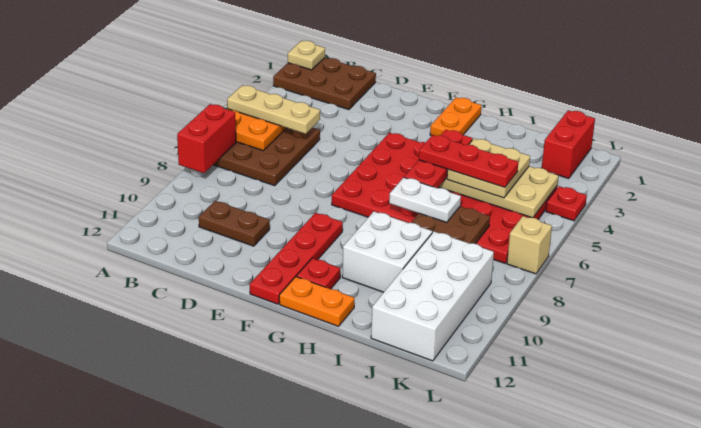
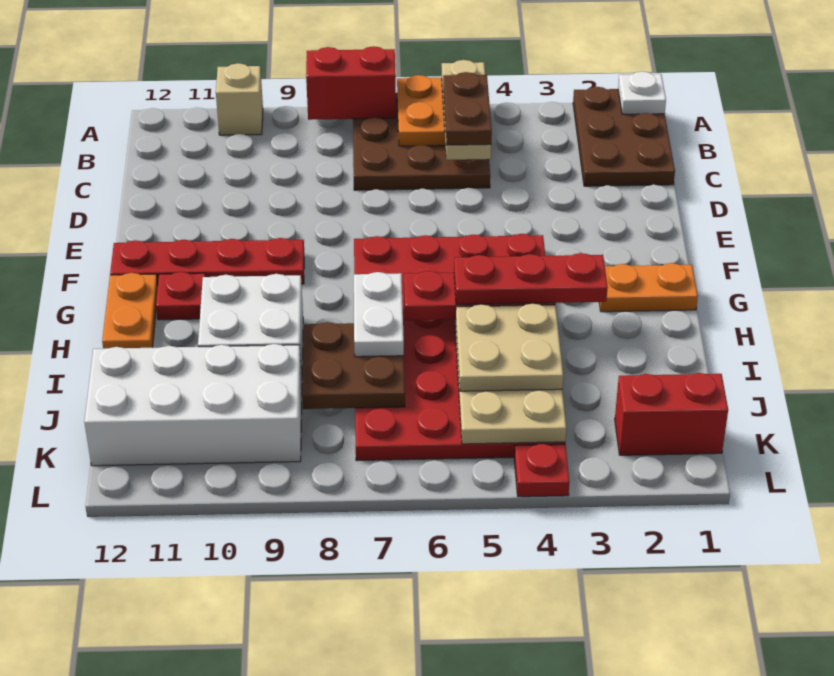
tan 1x1 plate [288,41,325,70] -> white 1x1 plate [618,71,666,114]
brown 1x2 plate [199,201,270,246] -> brown 1x2 plate moved to [443,72,492,145]
red 1x3 plate [419,135,518,187] -> red 1x3 plate turned to [454,253,608,305]
tan 1x1 brick [507,216,552,274] -> tan 1x1 brick moved to [216,63,263,135]

